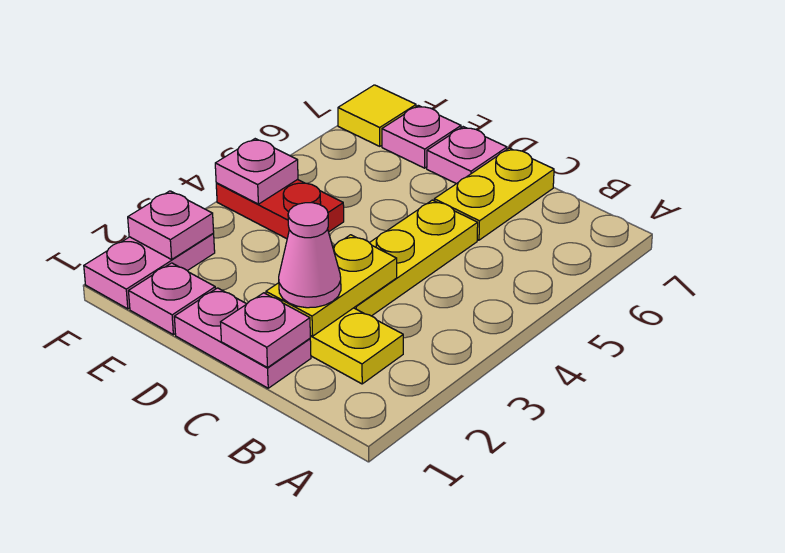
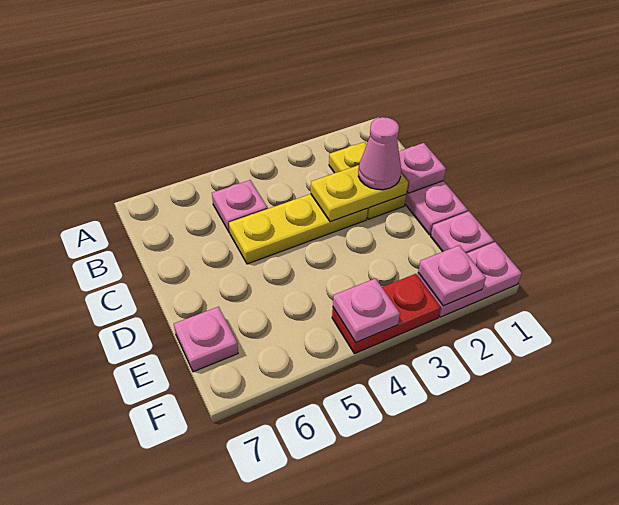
yellow 1x2 plate [434,148,554,240] -> none
pink 1x1 plate [427,127,507,184] -> pink 1x1 plate moved to [212,180,268,233]
red 1x2 plate [216,179,344,239] -> red 1x2 plate turned to [332,274,441,354]
yellow 1x1 tile [338,85,416,146] -> none

